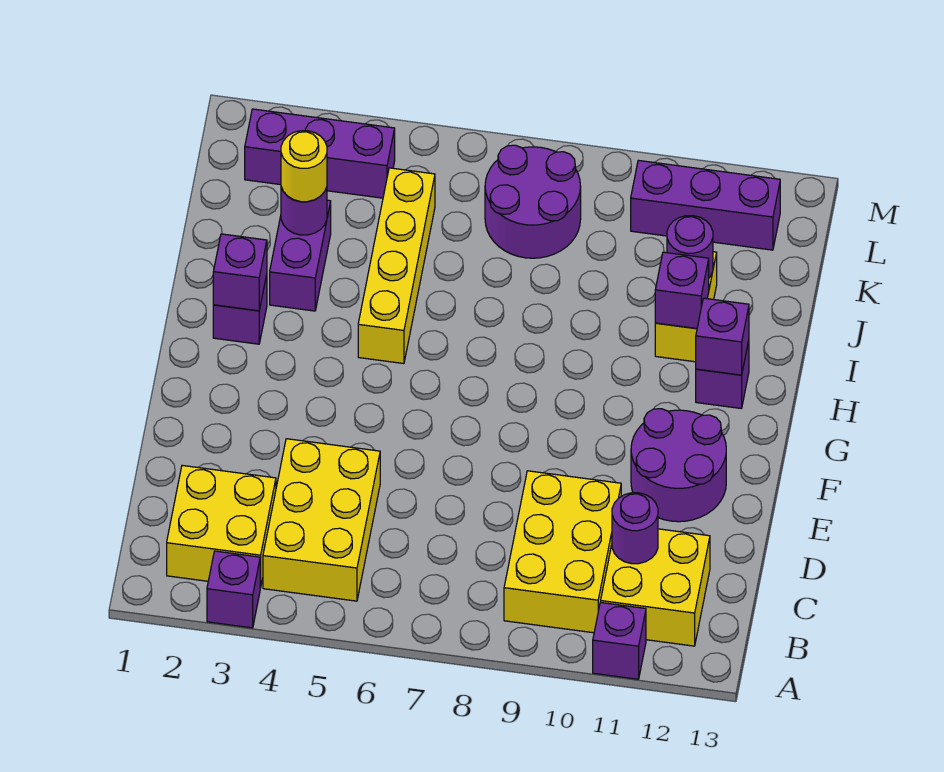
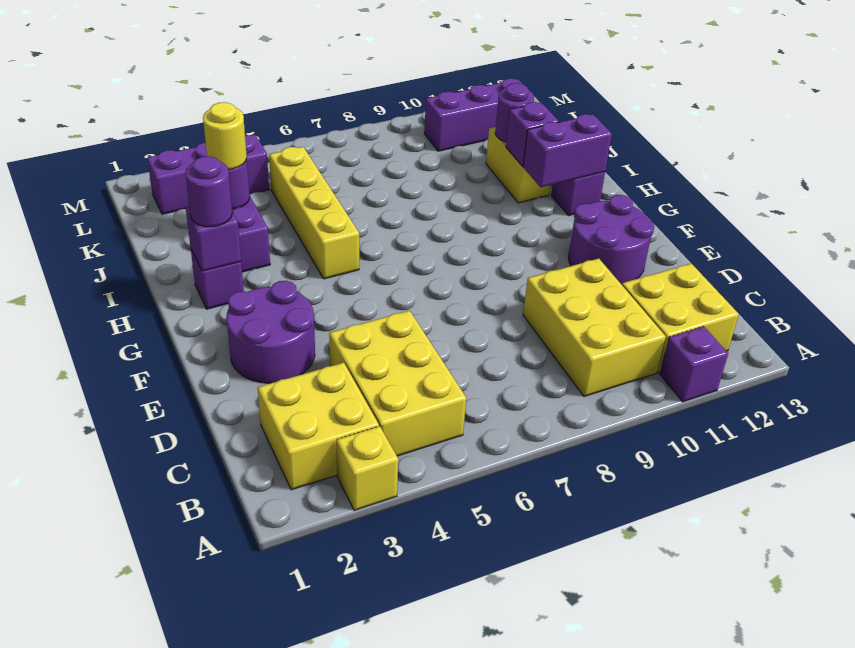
purple 1x1 brick [207,551,260,628] -> yellow 1x1 brick [337,426,398,510]
purple 1x1 round brick [612,493,658,564] -> purple 1x1 round brick moved to [185,156,232,227]
purple 1x1 brick [696,298,749,375] -> purple 1x2 brick [523,114,612,187]
purple 2x2 round brick [485,145,581,258] -> purple 2x2 round brick moved to [226,281,315,383]

